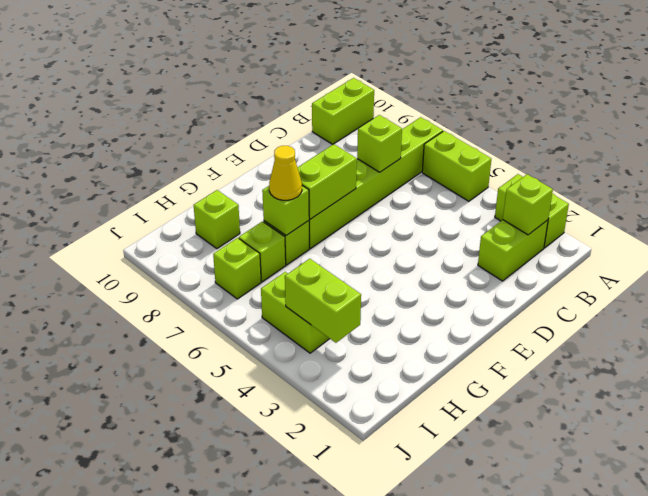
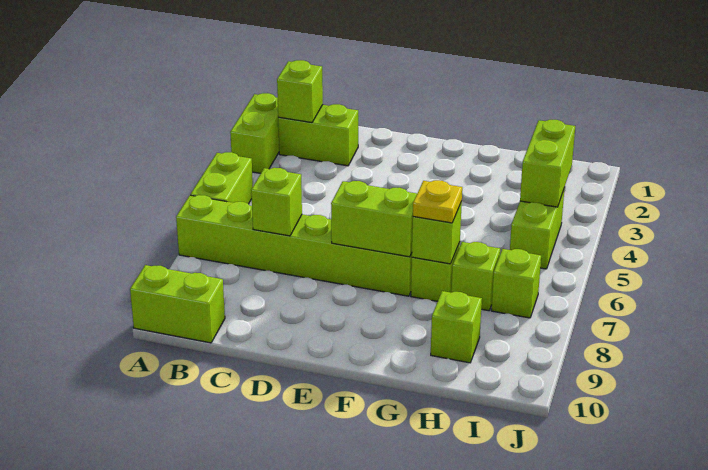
yellow 1x1 cone [269,146,302,200] -> yellow 1x1 plate [413,180,462,223]

